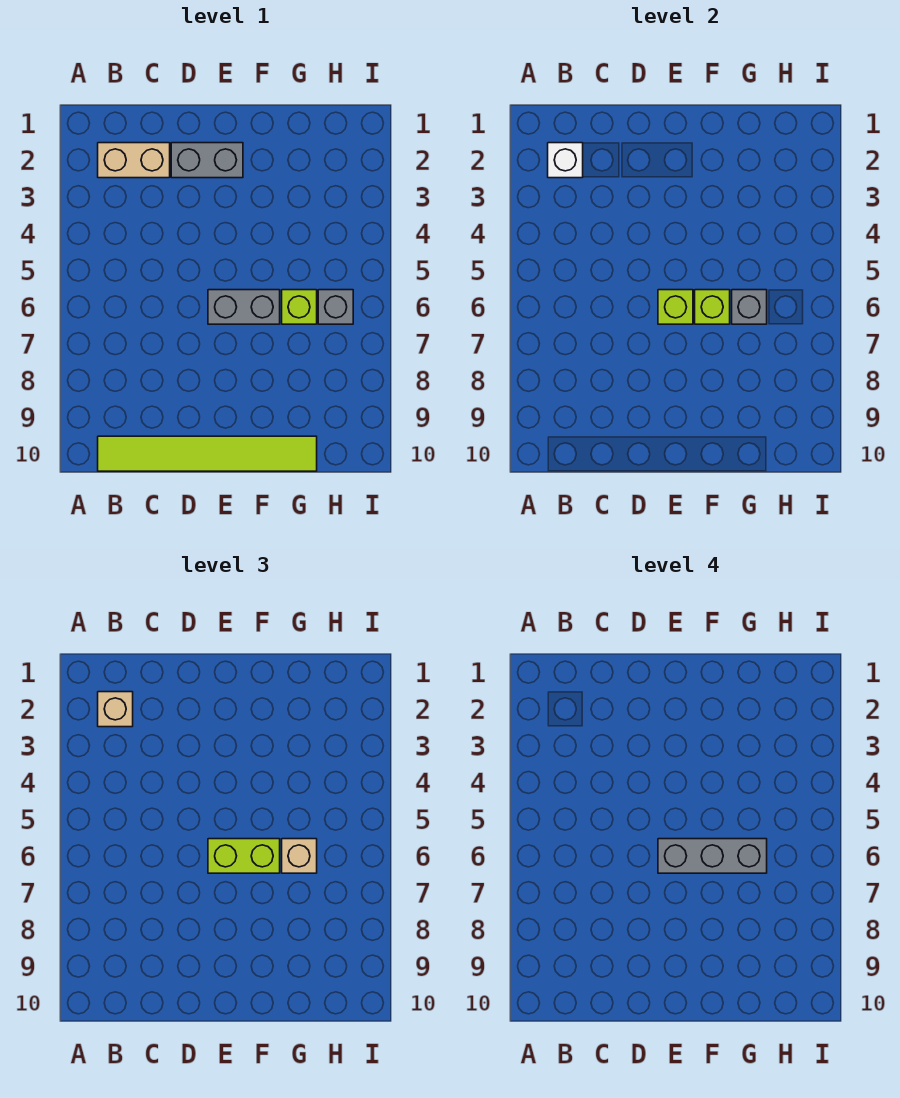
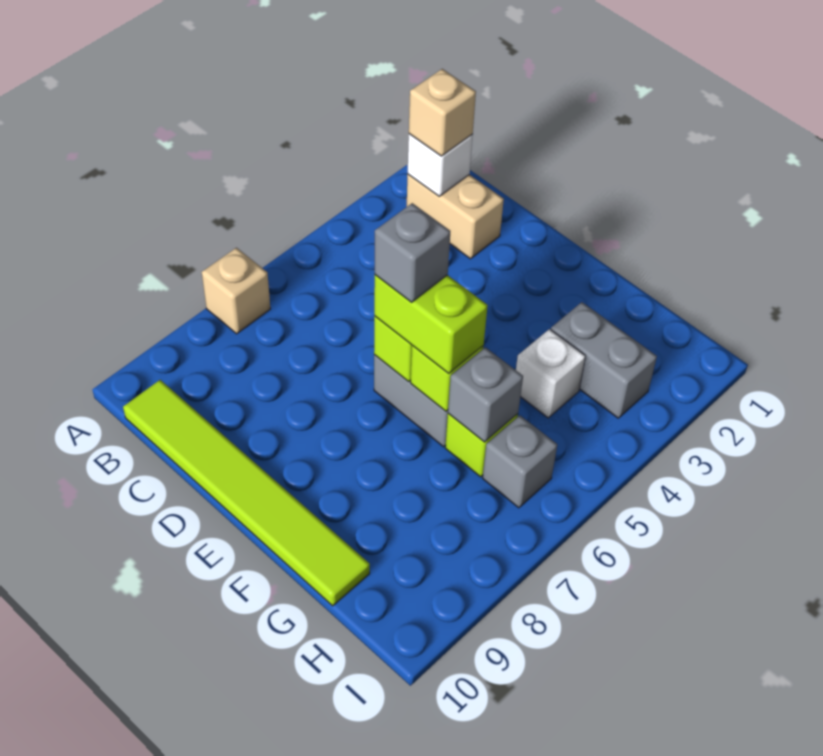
grey 1x2 brick [171,143,243,178] -> grey 1x2 brick moved to [551,302,657,418]
grey 1x3 brick [658,839,767,873] -> grey 1x1 brick [375,203,450,302]
none -> white 1x1 brick [516,329,586,418]
tan 1x1 brick [282,839,317,873] -> tan 1x1 brick moved to [202,248,270,334]

